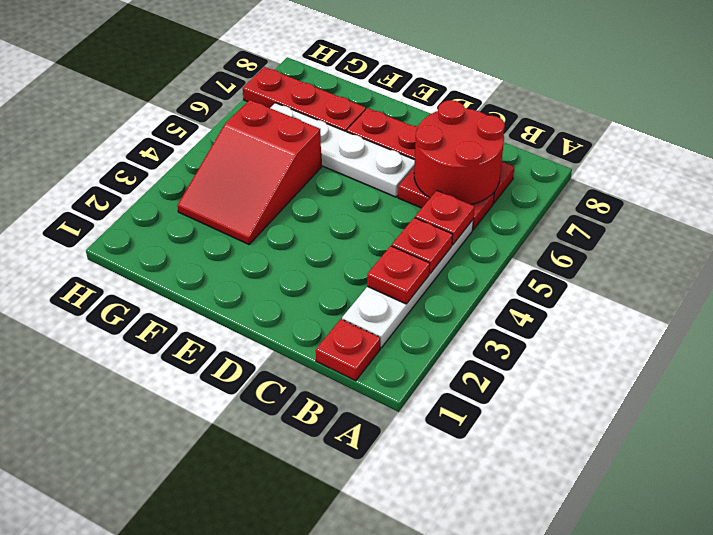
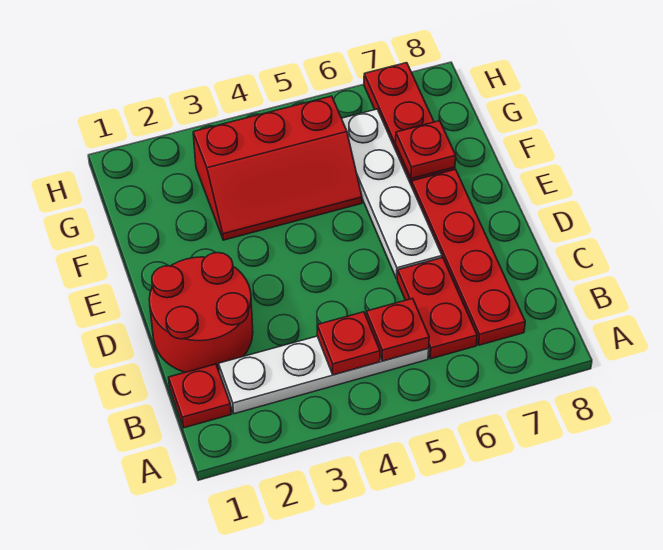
red 1x1 plate [367,246,430,304] -> red 1x1 plate moved to [396,121,456,179]
red 2x2 round brick [414,100,505,204] -> red 2x2 round brick moved to [149,253,253,372]
red 2x3 slope [177,100,321,244] -> red 2x3 slope turned to [193,96,362,240]

